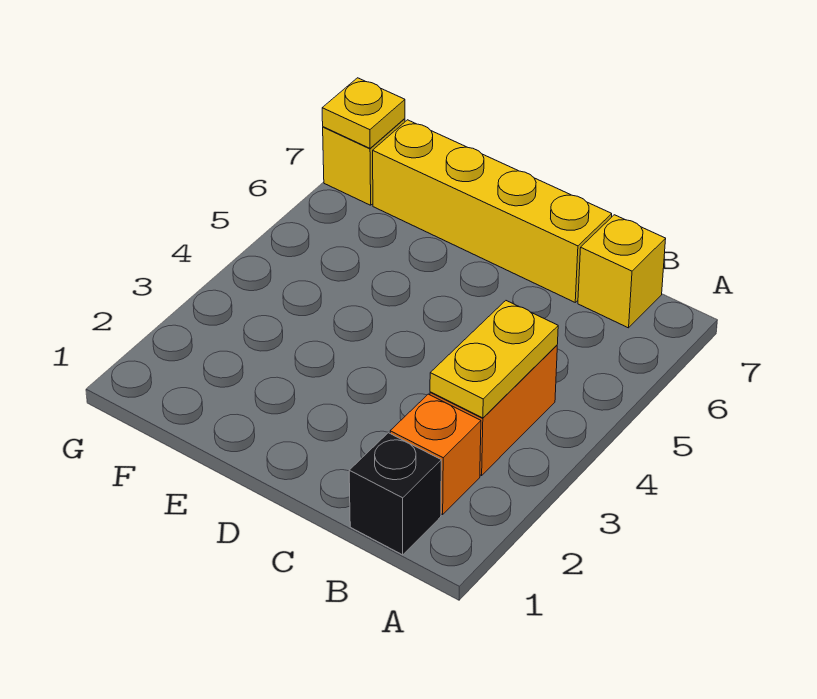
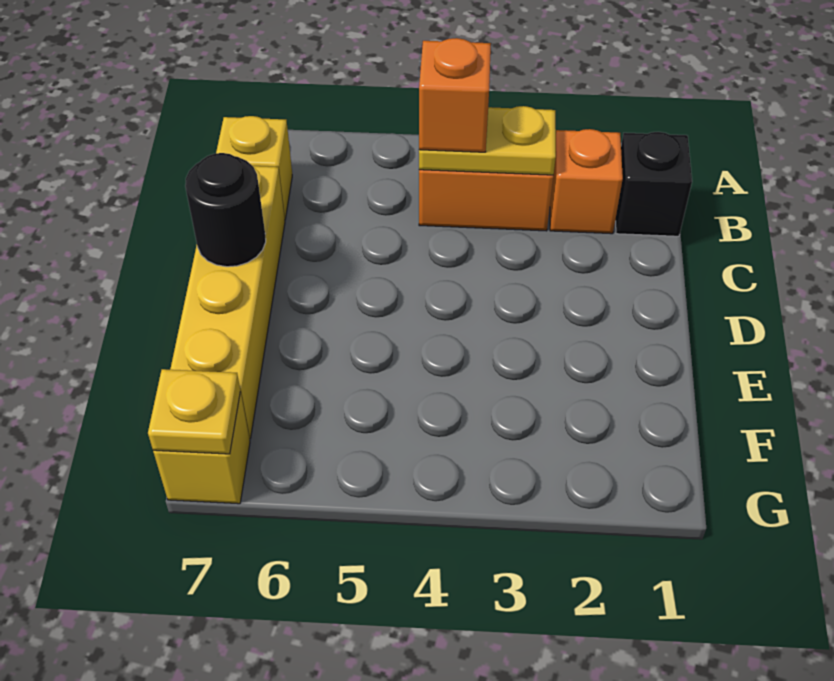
none -> orange 1x1 brick [419,38,491,152]
none -> black 1x1 round brick [185,153,266,267]

